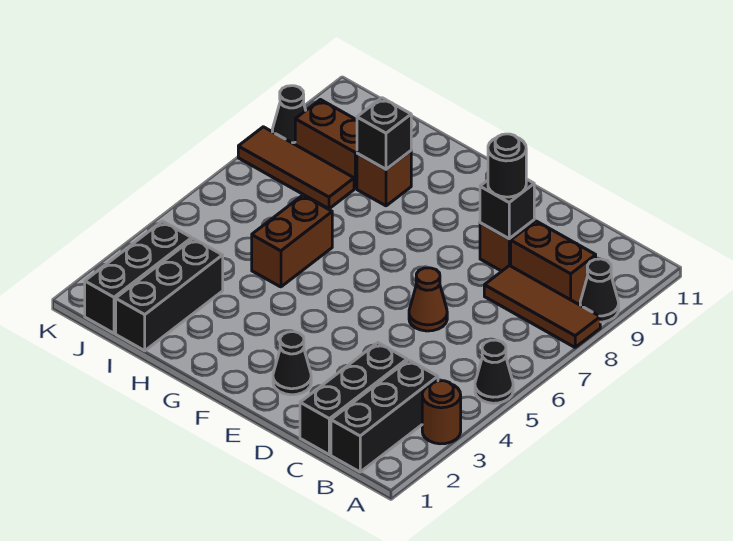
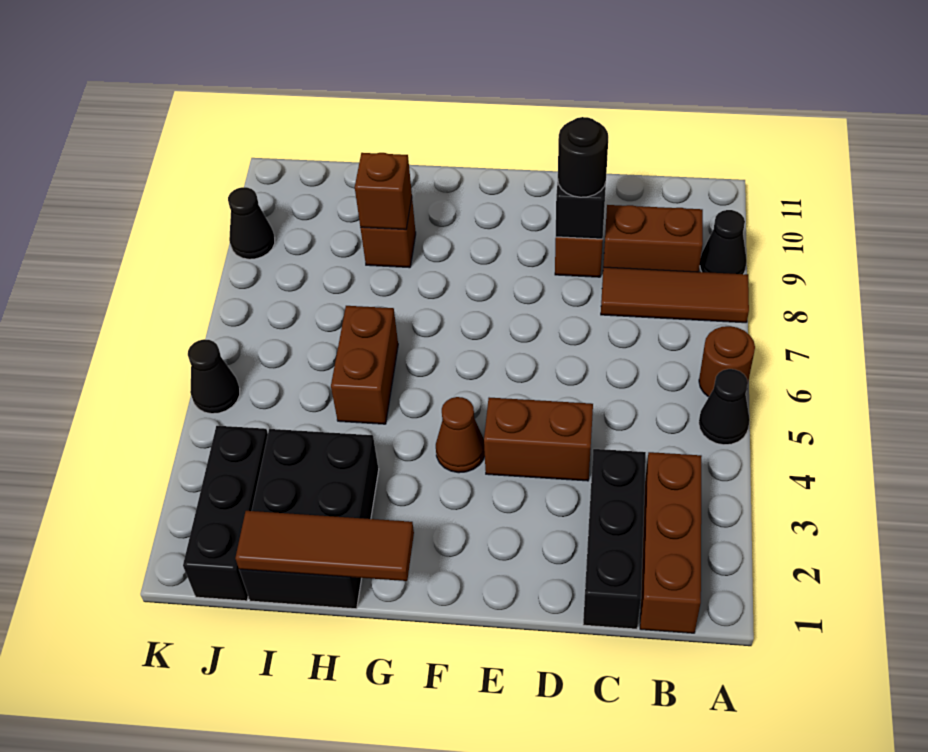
brown 1x1 round brick [422,381,461,444] -> brown 1x1 round brick moved to [699,326,755,397]
black 1x3 brick [331,360,438,472] -> brown 1x3 brick [640,452,702,633]
brown 1x1 cone [409,268,447,331] -> brown 1x1 cone moved to [436,397,485,473]
black 1x1 cone [273,332,311,395] -> black 1x1 cone moved to [188,339,240,414]
black 1x1 brick [357,98,411,169] -> brown 1x1 brick [355,153,412,230]
black 1x3 brick [116,239,223,351] -> black 2x3 brick [239,429,379,609]
brown 1x3 tile [238,127,354,209] -> brown 1x3 tile moved to [235,511,414,581]
brown 1x2 brick [295,100,357,188] -> brown 1x2 brick moved to [484,398,593,481]

